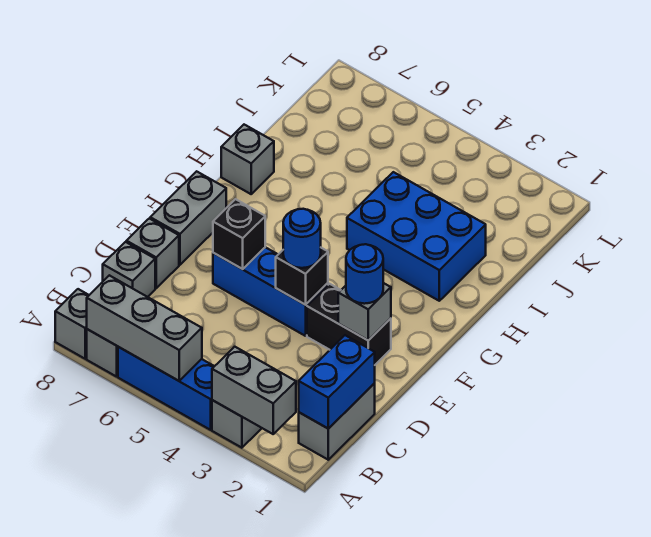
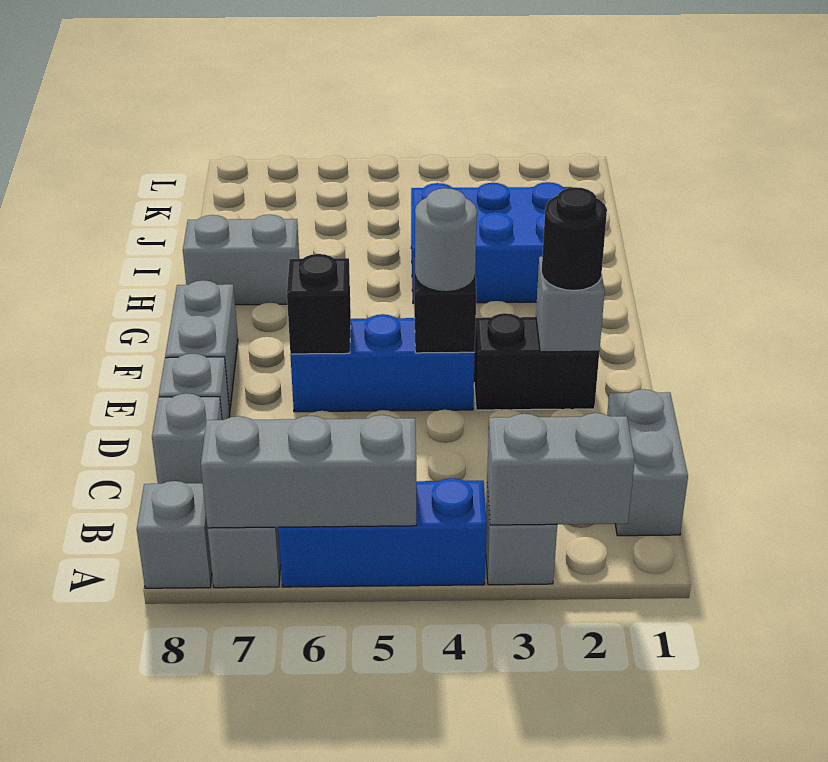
blue 1x2 brick [299,335,375,429] -> none
blue 1x1 round brick [346,244,383,304] -> black 1x1 round brick [541,187,607,291]
blue 1x1 round brick [283,209,321,268] -> grey 1x1 round brick [415,188,477,292]
grey 1x1 brick [221,125,274,194] -> grey 1x2 brick [183,215,299,305]

